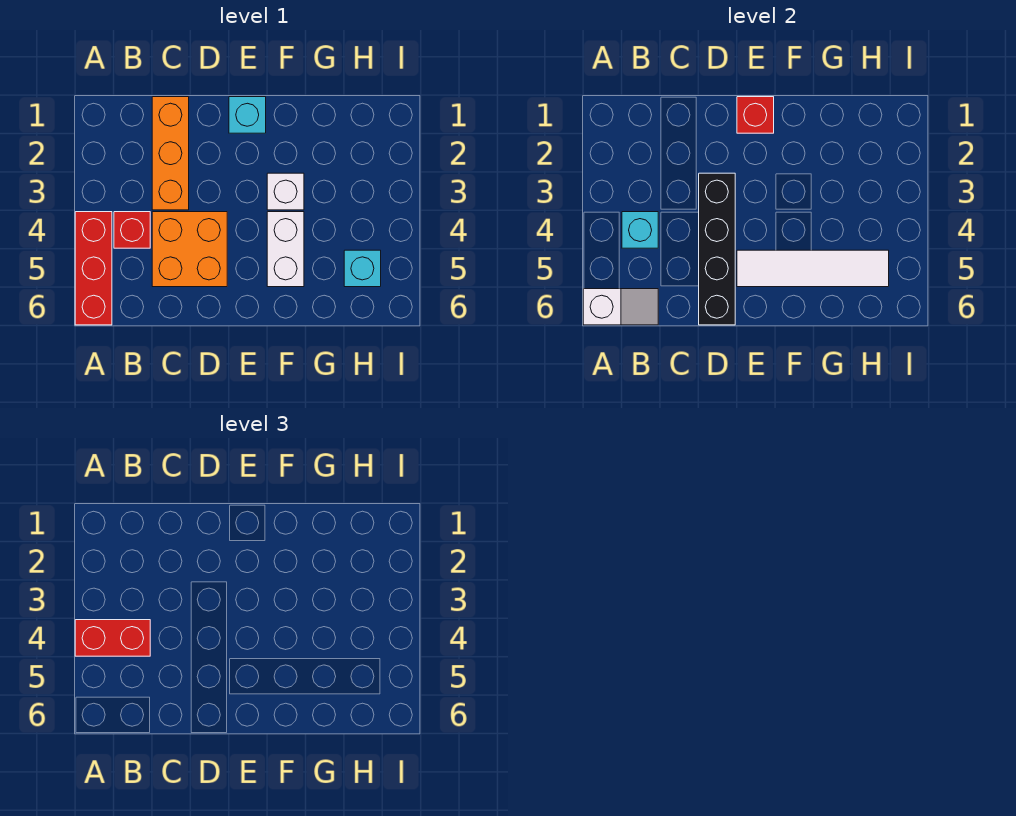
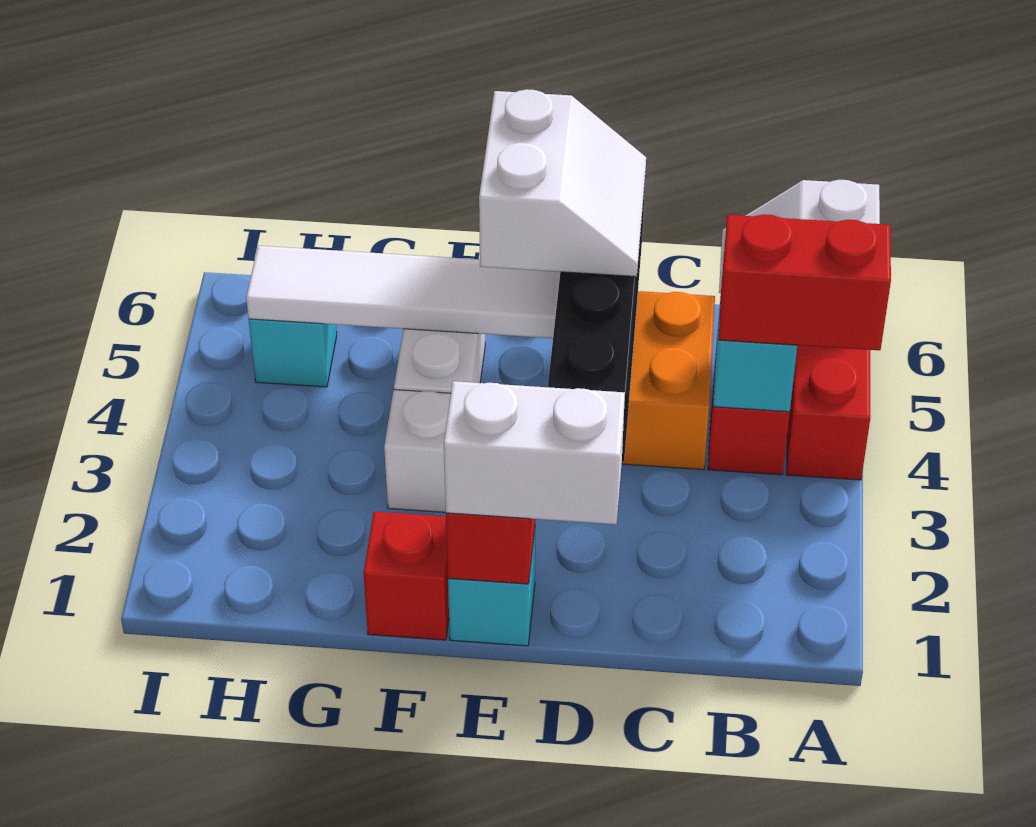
orange 1x3 brick [152,97,189,210] -> none
none -> white 1x2 brick [444,381,625,524]
none -> white 2x2 slope [479,89,646,277]
none -> red 1x1 brick [364,512,449,640]

